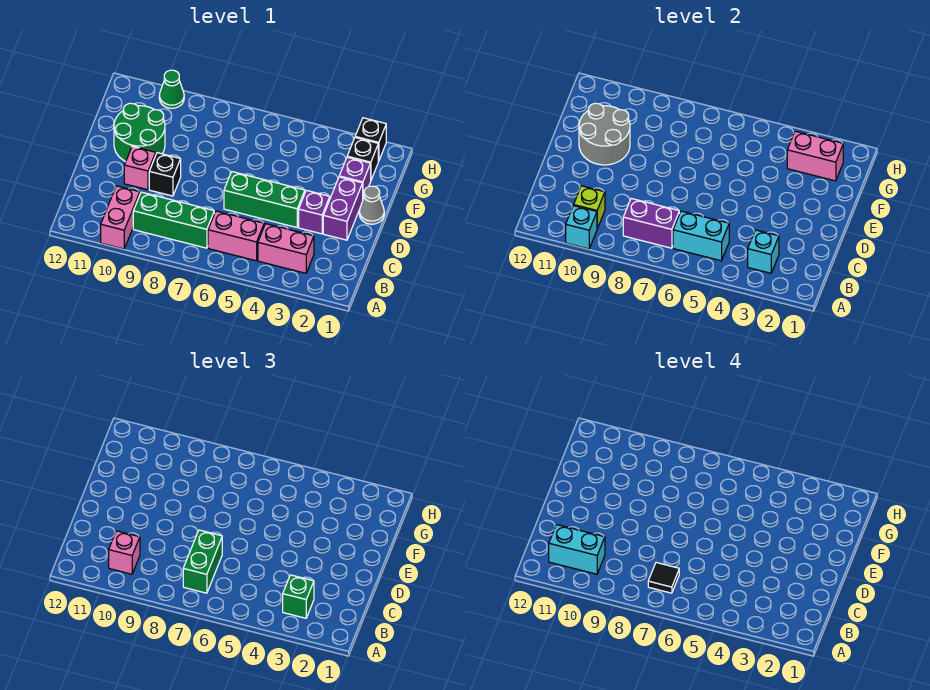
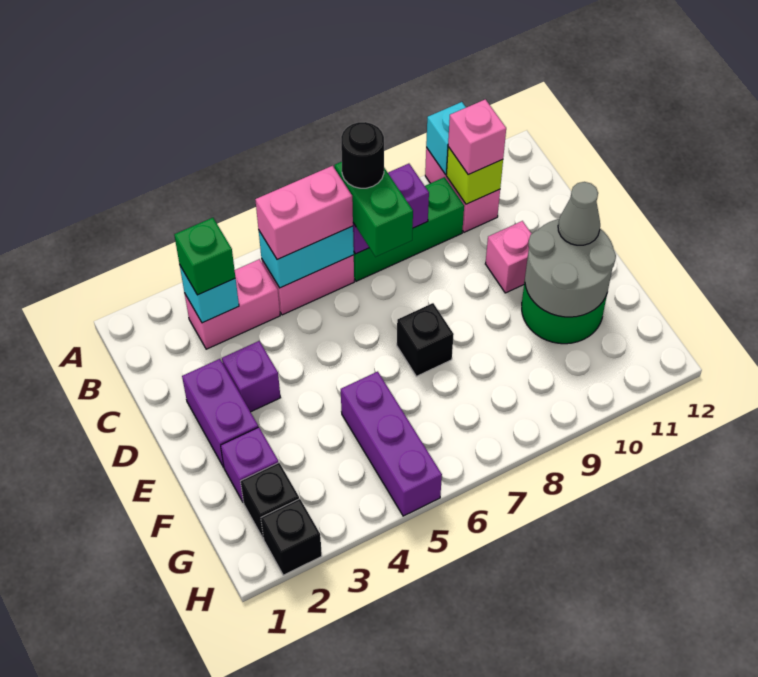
black 1x1 tile [648,563,679,593] -> black 1x1 round brick [341,122,384,188]
cyan 1x2 brick [549,525,605,574] -> none
green 1x3 brick [224,172,305,227] -> none
black 1x1 brick [149,153,181,196] -> black 1x1 brick moved to [397,303,454,376]
grey 1x1 cone [359,186,384,224] -> grey 1x1 cone moved to [558,182,600,245]
none -> purple 1x3 brick [341,372,442,516]
pink 1x2 brick [787,131,843,181] -> pink 1x2 brick moved to [255,166,353,260]
green 1x1 cone [159,70,184,108] -> none

